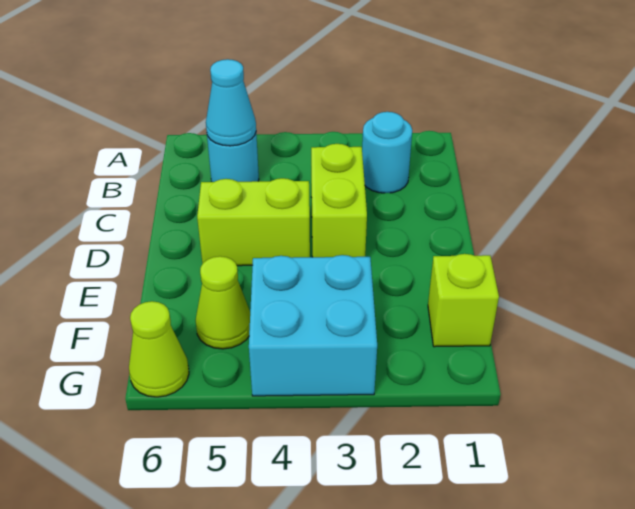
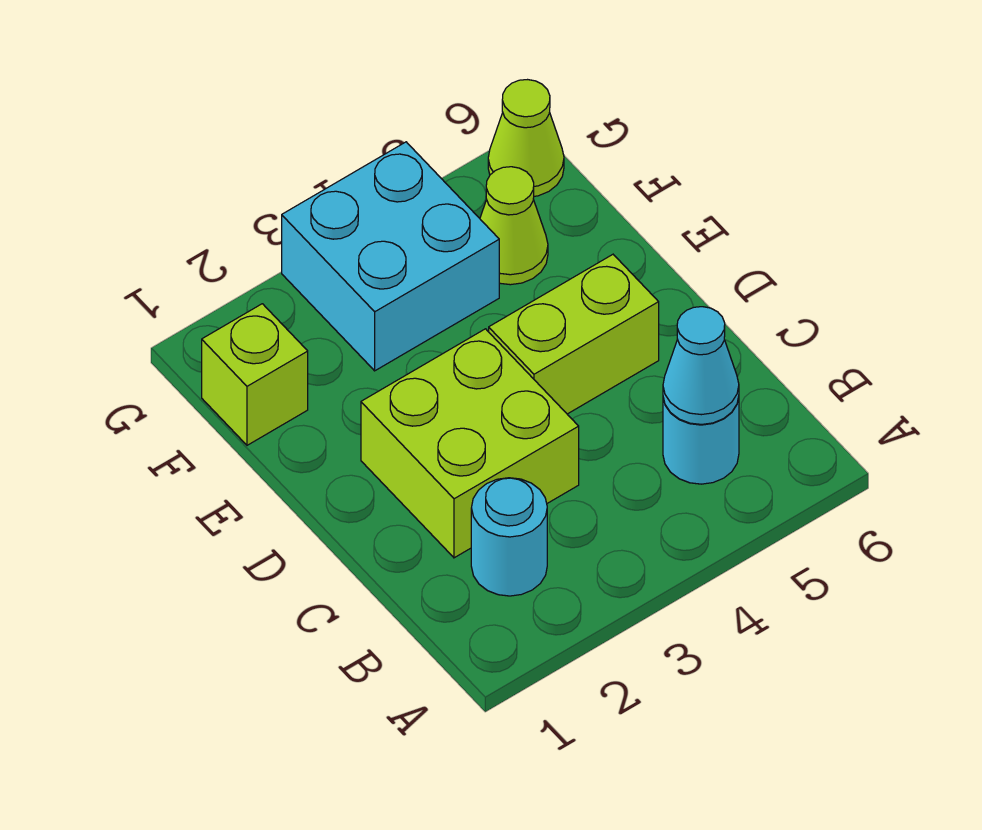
lime 1x2 brick [311,144,367,257] -> lime 2x2 brick [361,329,579,558]

